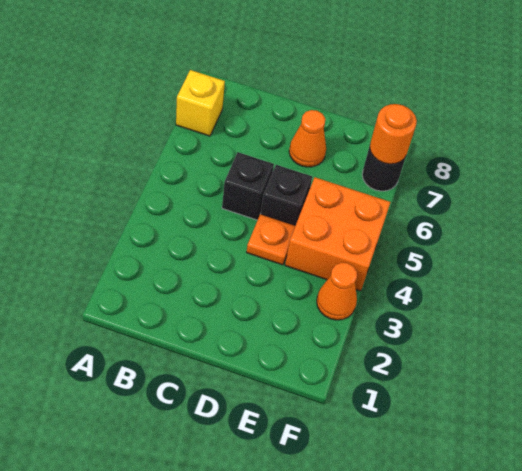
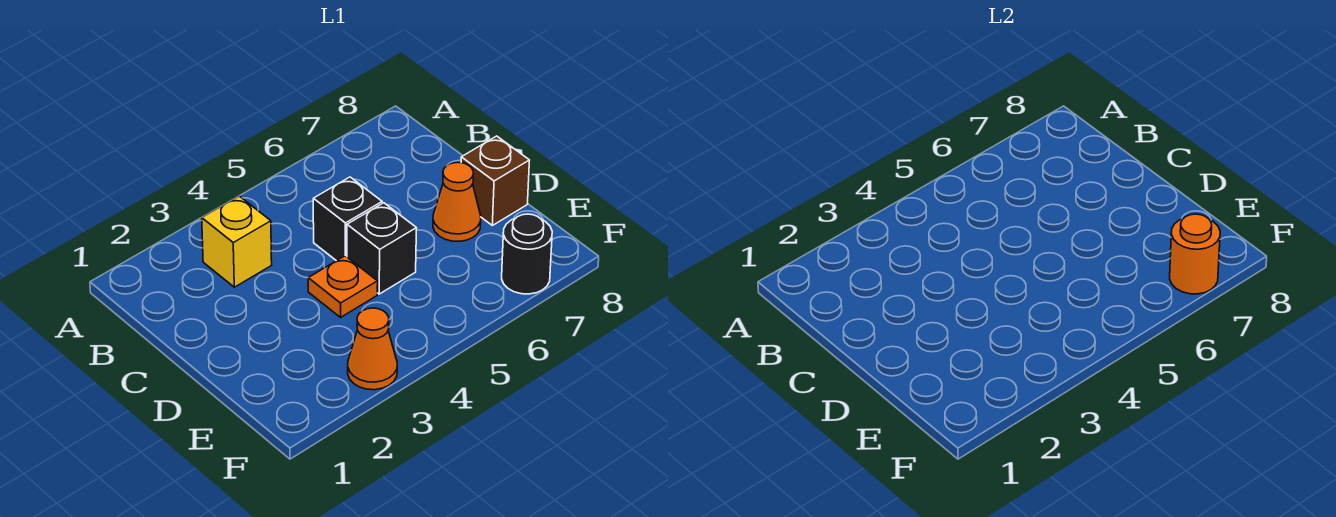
yellow 1x1 brick [176,70,225,136] -> yellow 1x1 brick moved to [202,196,272,287]
none -> brown 1x1 brick [461,136,530,226]
orange 2x2 brick [285,177,391,291] -> none

